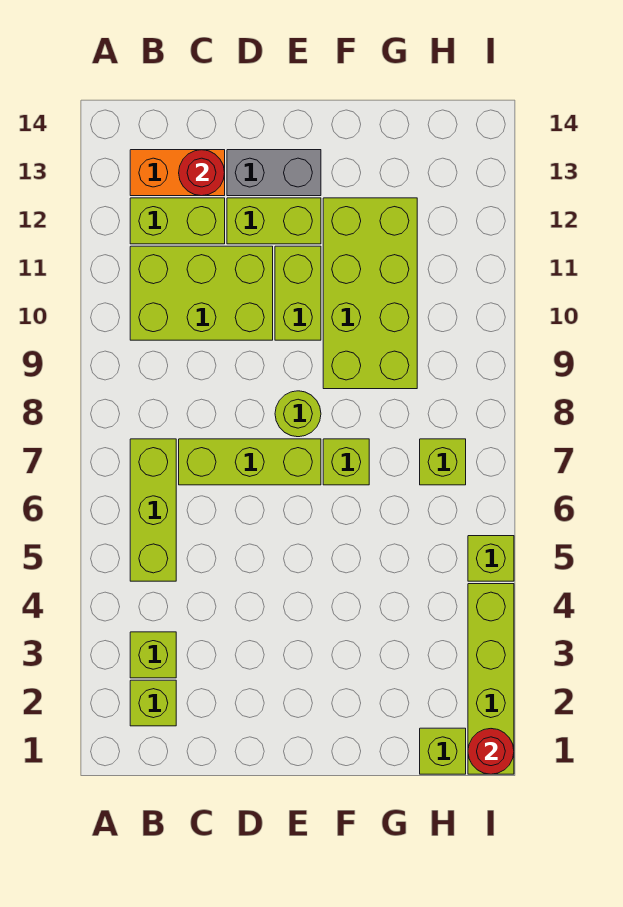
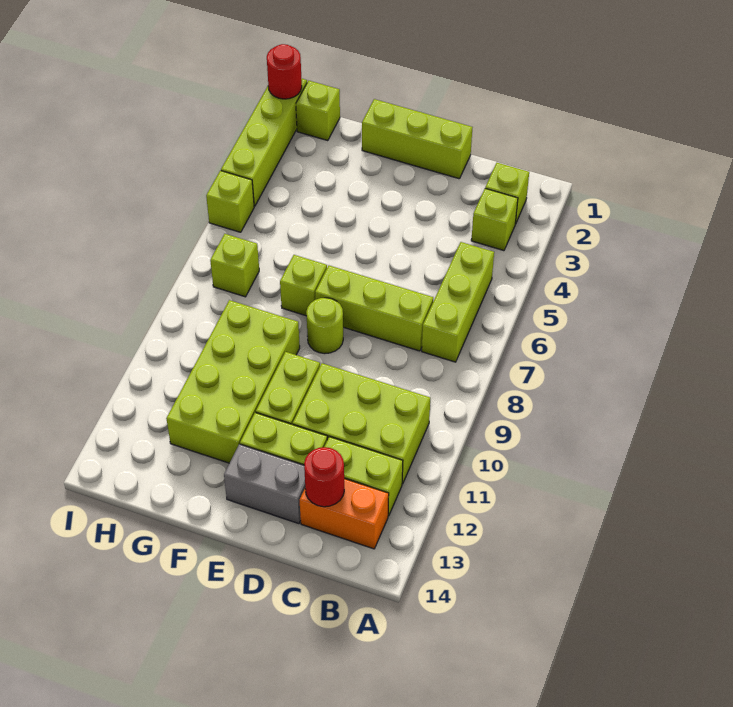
none -> lime 1x3 brick [362,99,472,179]

